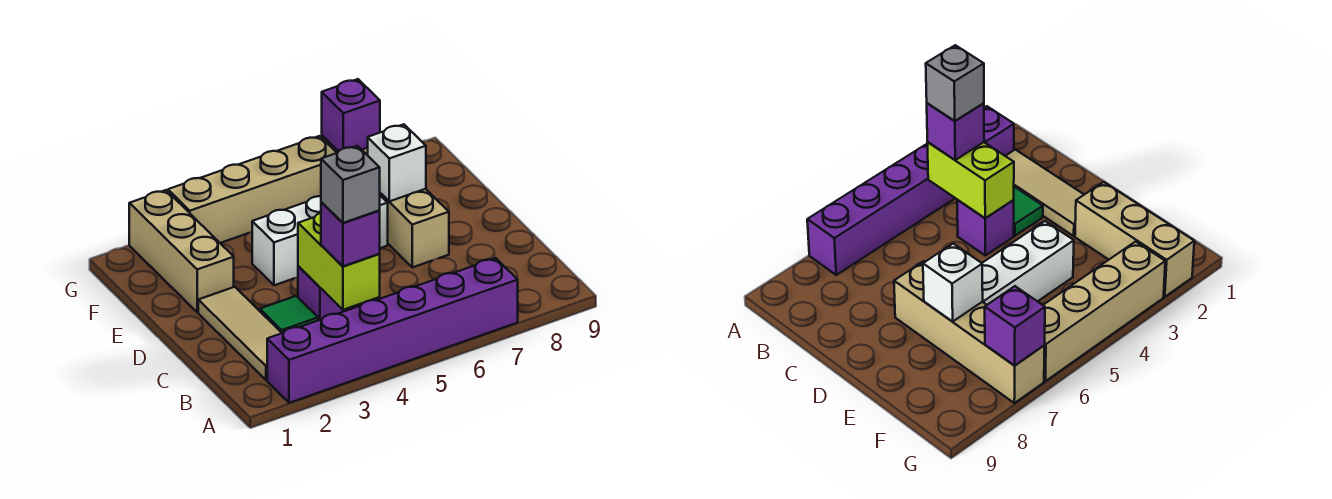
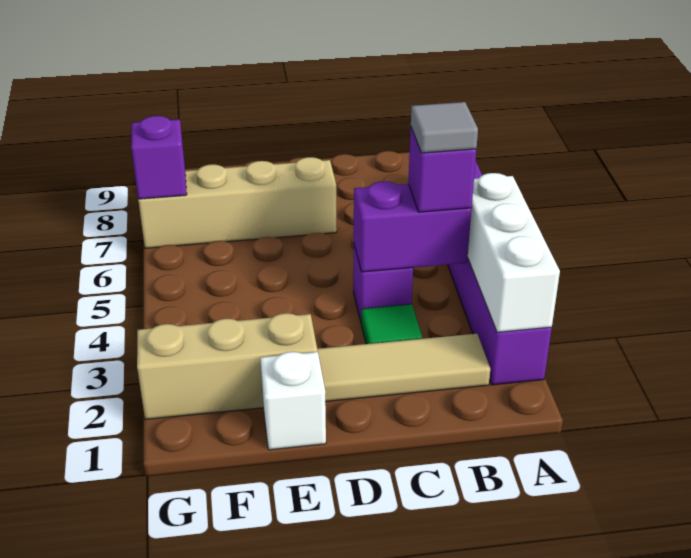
lime 1x2 brick [298,213,380,310] -> purple 1x2 brick [354,181,472,272]
grey 1x1 brick [321,146,380,223] -> grey 1x1 tile [411,102,478,153]
white 1x3 brick [252,196,388,285] -> white 1x3 brick moved to [468,173,560,332]
white 1x1 brick [368,124,426,201] -> white 1x1 brick moved to [260,352,326,450]
tan 1x4 brick [168,136,337,243] -> none

